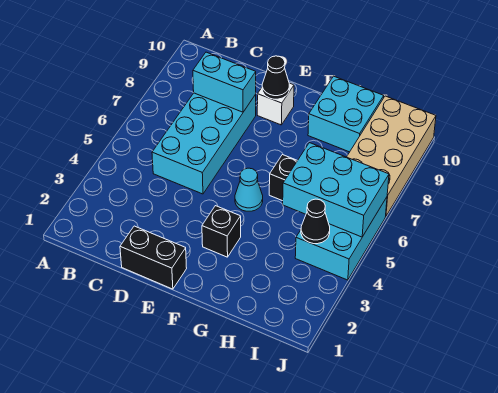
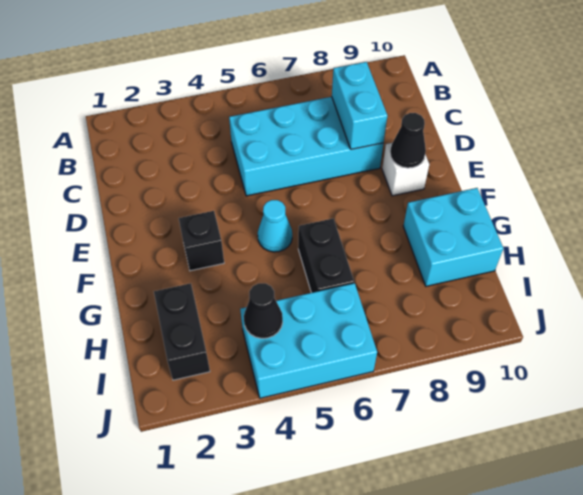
black 1x2 brick [120,226,187,289] -> black 1x2 brick moved to [154,283,210,380]
cyan 2x3 brick [283,143,389,237] -> none
tan 2x4 brick [347,96,436,216] -> none

